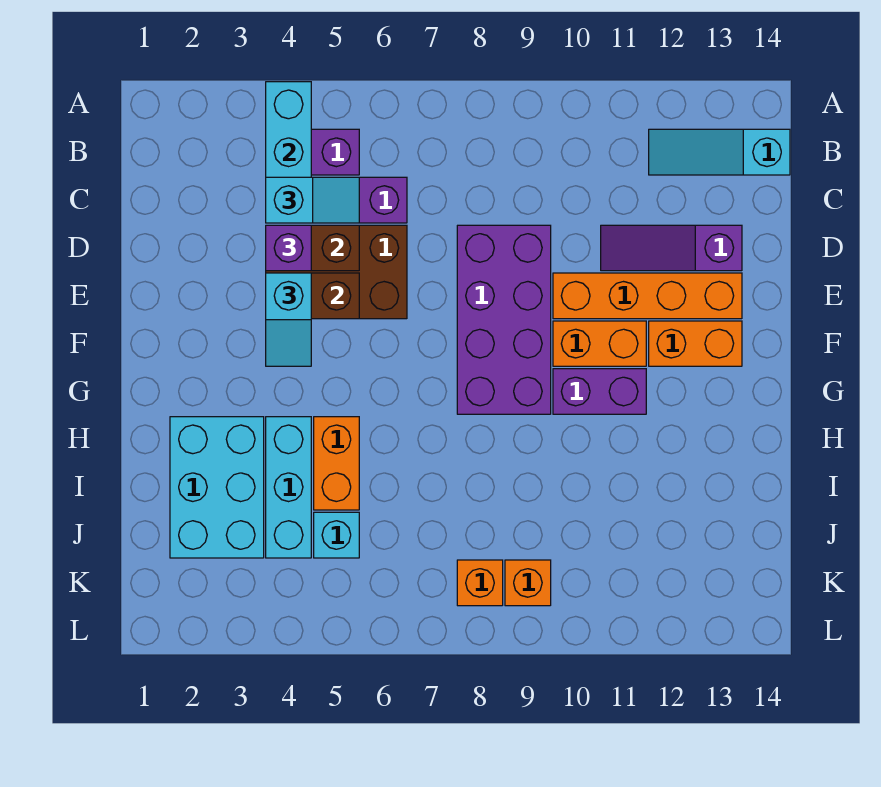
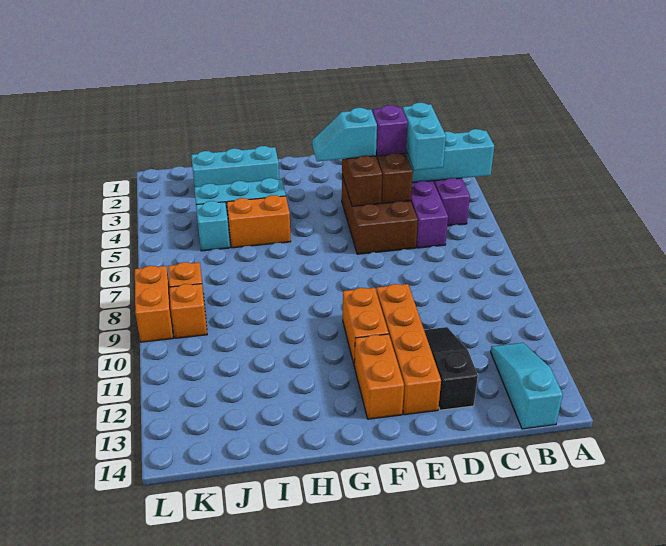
cyan 1x2 slope [266,177,359,223] -> cyan 1x2 brick [403,103,446,170]
purple 2x4 brick [457,225,551,414] -> none
purple 1x3 slope [601,225,742,271] -> black 1x3 slope [424,327,478,410]
purple 1x2 brick [553,369,646,414] -> none
cyan 2x3 brick [170,417,264,558] -> cyan 1x3 brick [191,146,279,187]
none -> orange 1x2 brick [135,266,173,342]

